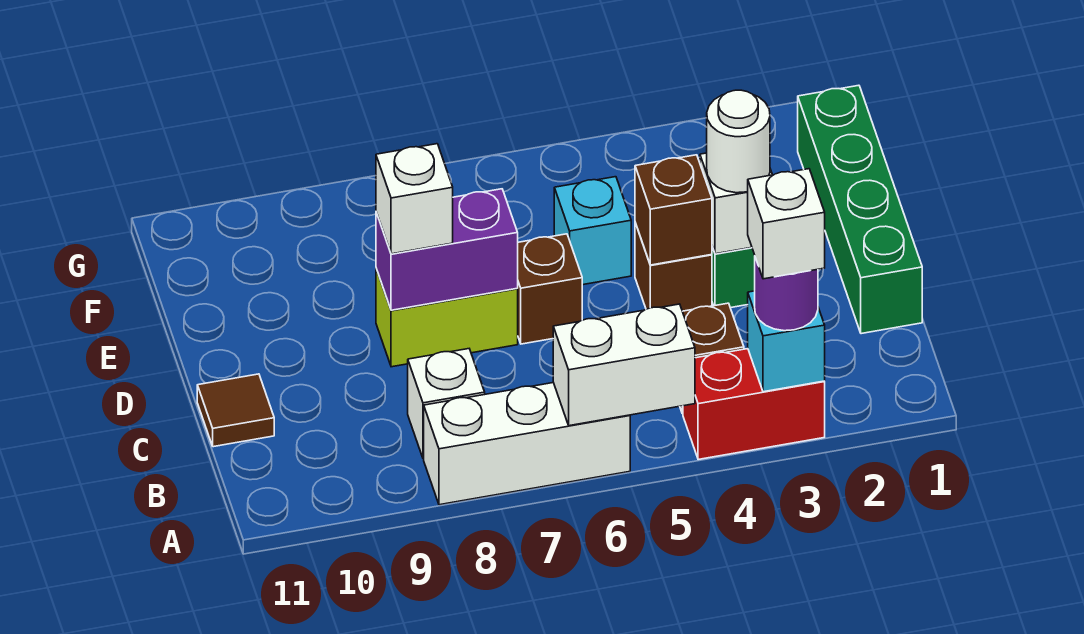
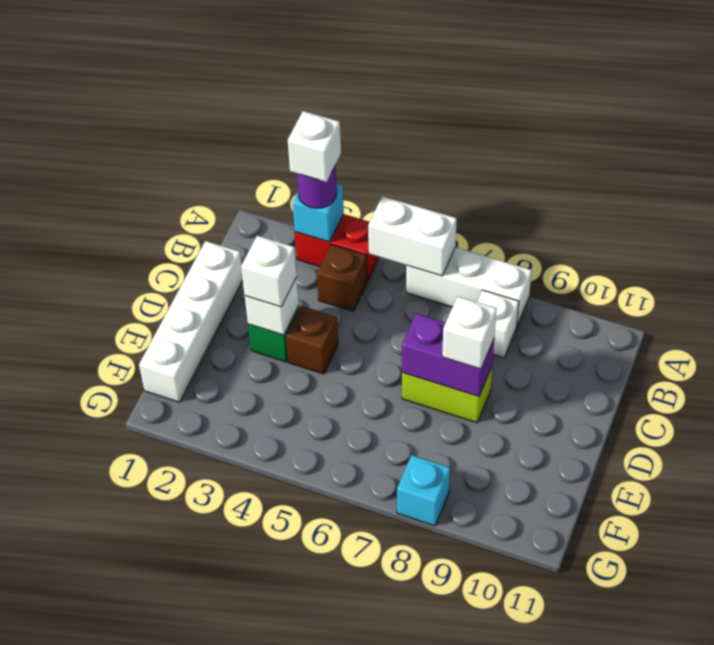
green 1x4 brick [798,85,922,334] -> white 1x4 brick [139,241,243,402]
brown 1x1 tile [197,374,274,447] -> none
white 1x1 round brick [707,90,770,193] -> white 1x1 brick [241,236,297,307]
brown 1x1 brick [635,155,712,265] -> none
brown 1x1 brick [517,234,582,344] -> none
cyan 1x1 brick [554,177,631,285] -> cyan 1x1 brick moved to [397,455,450,526]

